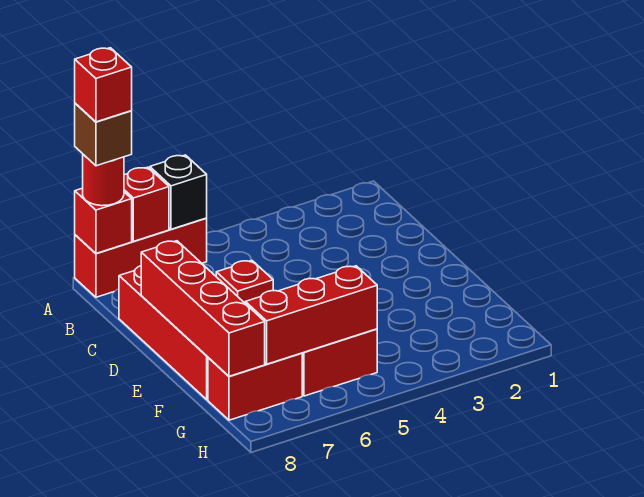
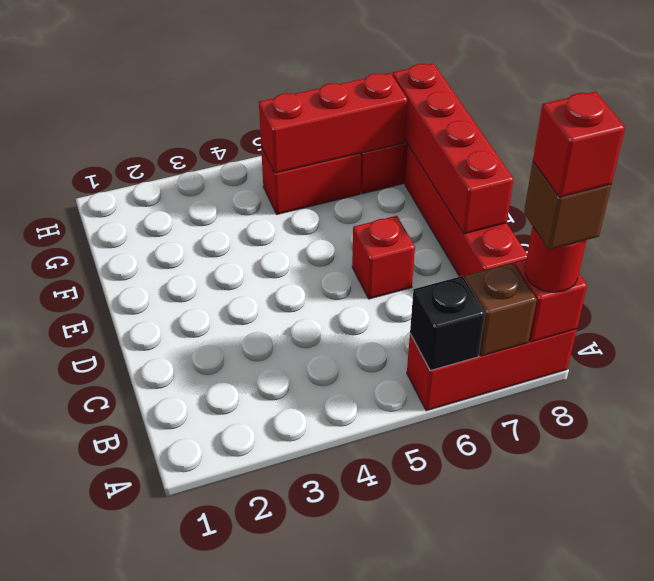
red 1x1 brick [124,167,169,241] -> brown 1x1 brick [465,263,537,356]

